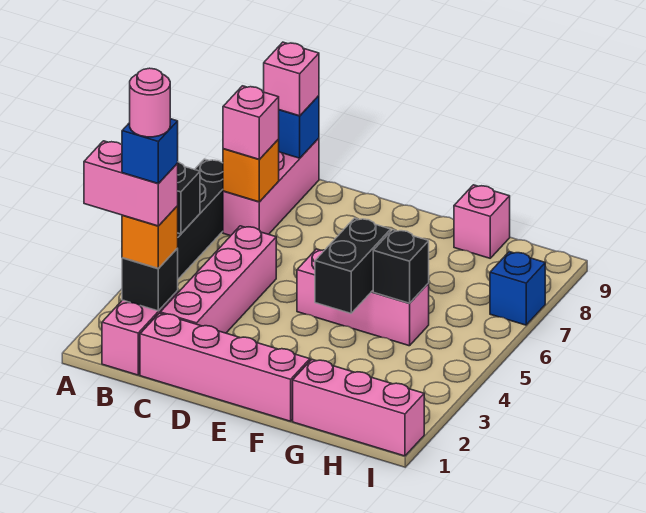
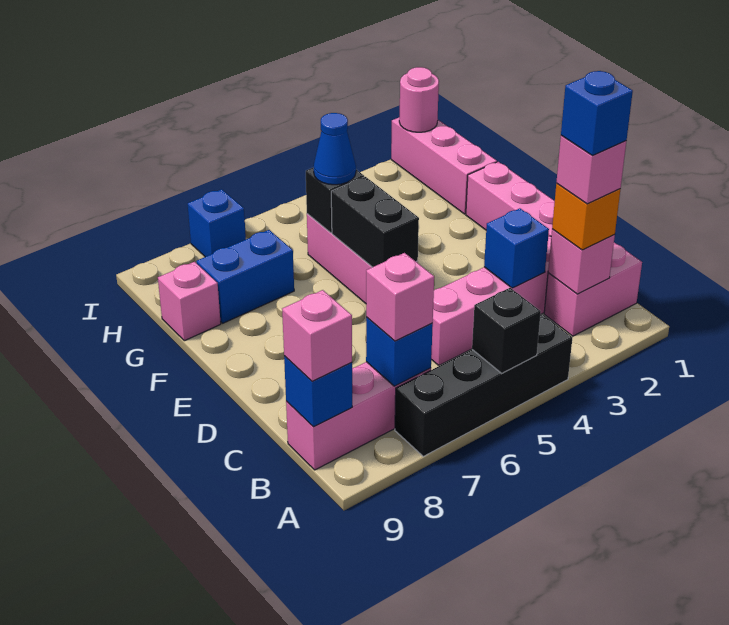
pink 1x2 brick [84,141,178,226] -> pink 1x1 brick [556,135,626,204]
black 1x1 brick [122,249,178,311] -> pink 1x1 brick [548,229,615,294]
pink 1x1 round brick [130,68,170,137] -> pink 1x1 round brick moved to [399,67,439,132]
orange 1x1 brick [223,139,279,202] -> blue 1x1 brick [366,317,433,386]
none -> blue 1x1 brick [484,208,549,288]
black 1x2 brick [315,218,391,313] -> black 1x2 brick turned to [331,177,419,267]
none -> blue 1x1 cone [314,113,356,185]
none -> blue 1x2 brick [196,230,294,323]

